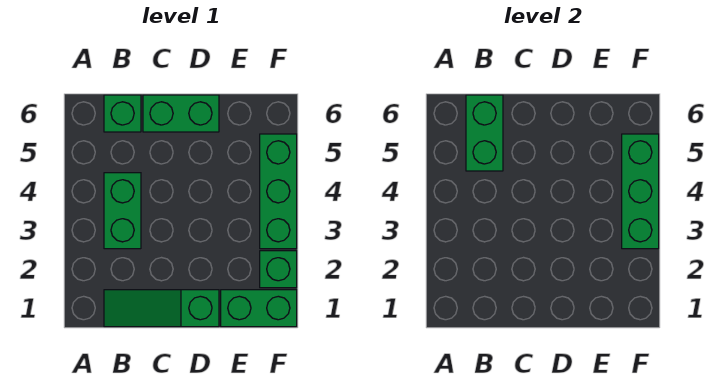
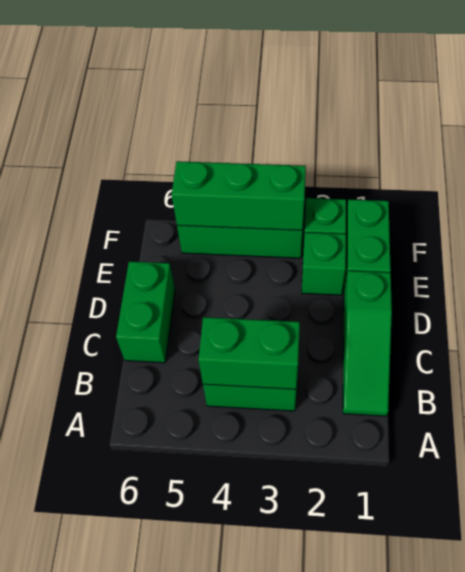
green 1x2 brick [466,95,503,171] -> green 1x2 brick moved to [199,317,300,389]
green 1x1 brick [104,95,141,132] -> green 1x1 brick moved to [302,232,346,295]

